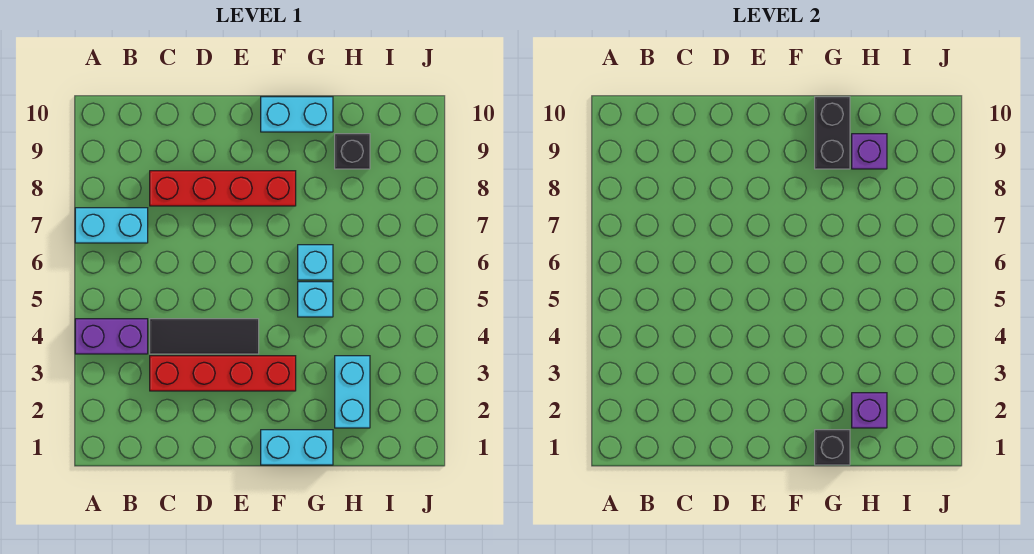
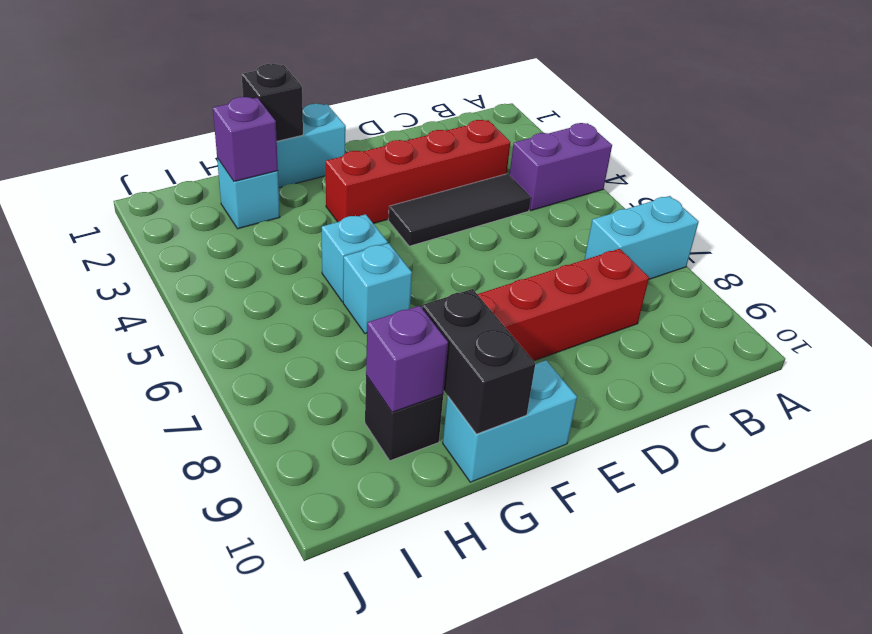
cyan 1x2 brick [335,356,370,428] -> cyan 1x1 brick [217,158,280,229]

